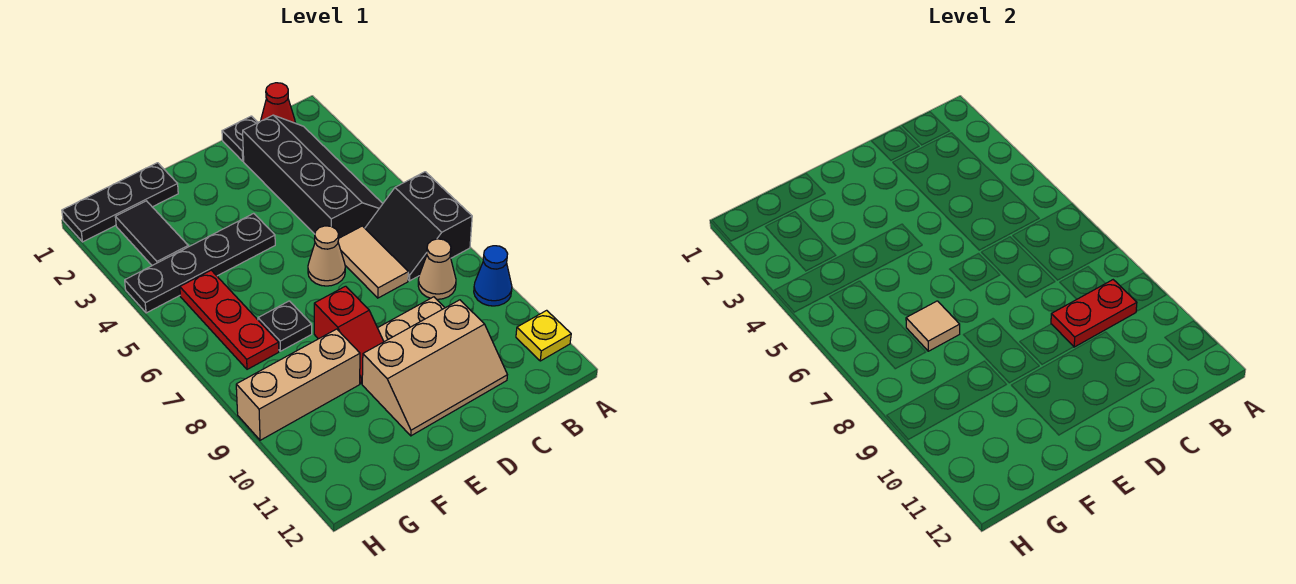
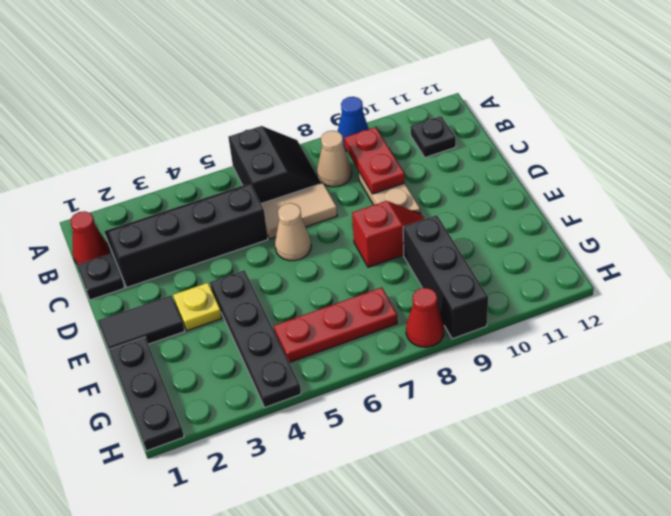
black 2x2 slope [365,172,472,281] -> black 2x2 slope turned to [228,126,321,204]
yellow 1x1 plate [516,310,571,361] -> yellow 1x1 plate moved to [173,283,222,331]
tan 2x3 slope [362,300,507,436] -> none
black 1x1 plate [258,301,312,351] -> black 1x1 plate moved to [410,116,456,157]
tan 1x1 tile [906,301,960,351] -> none
tan 1x3 brick [236,329,360,440] -> black 1x3 brick [403,215,488,339]
black 1x2 tile [115,201,188,266] -> black 1x2 tile moved to [98,295,185,353]
none -> red 1x1 cone [406,288,444,347]

